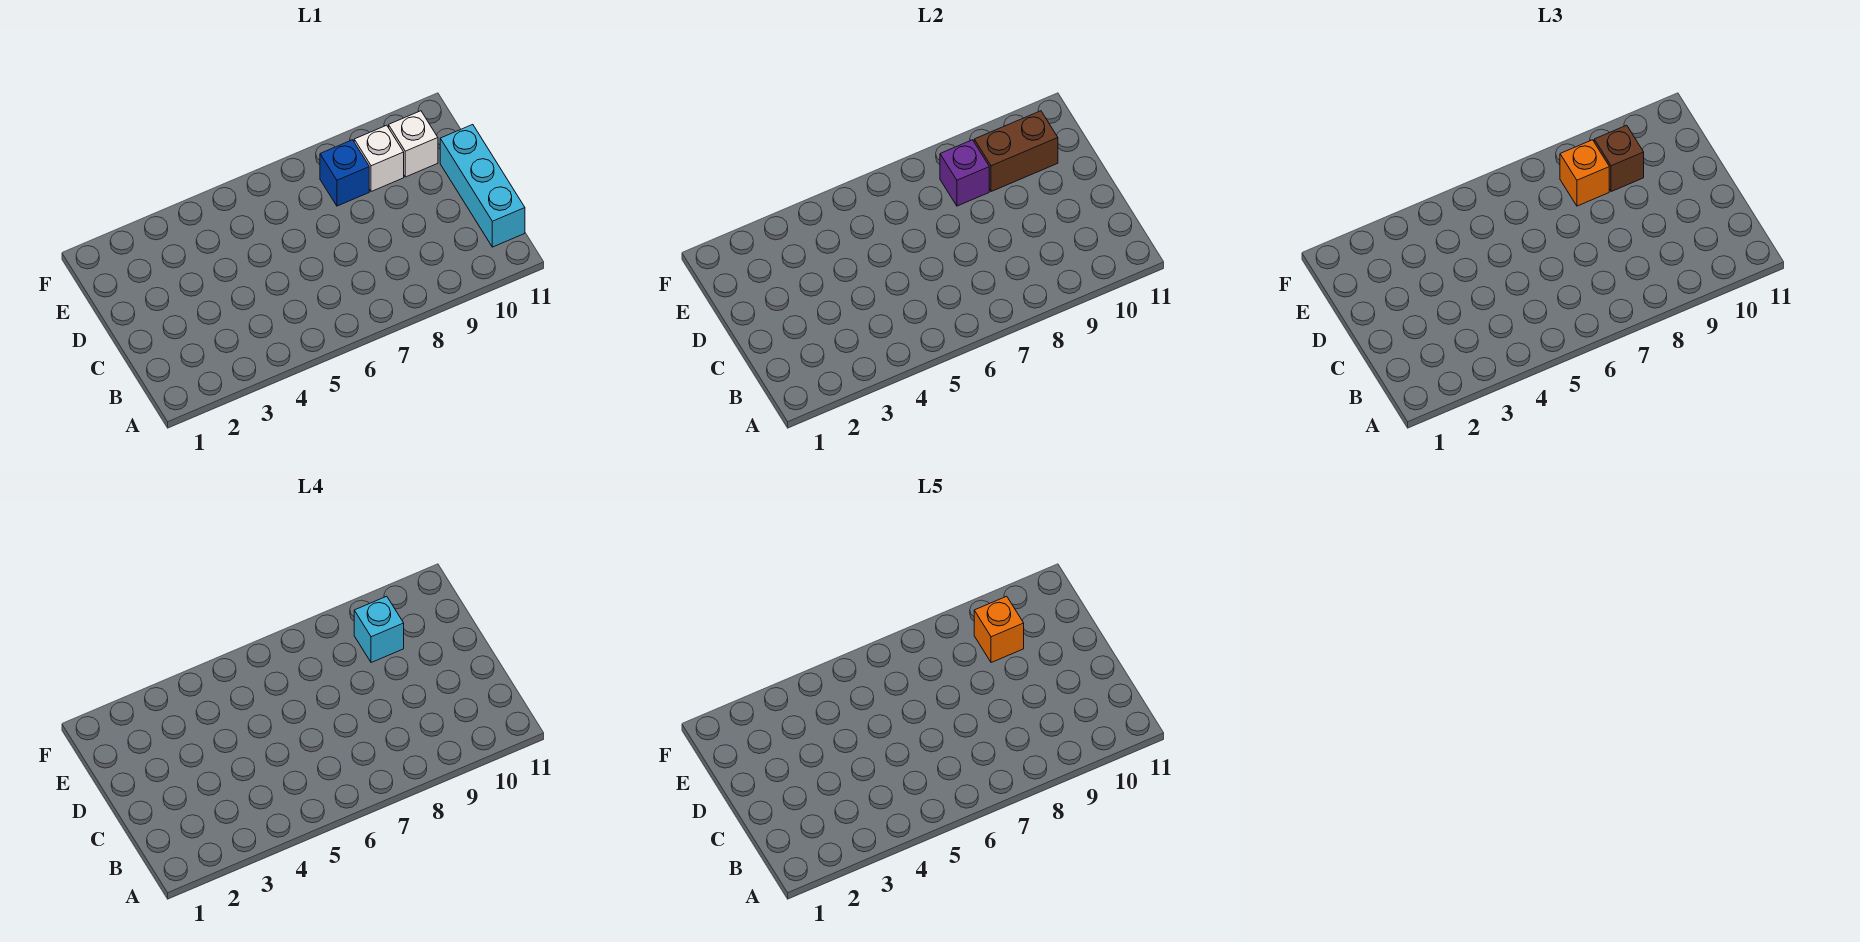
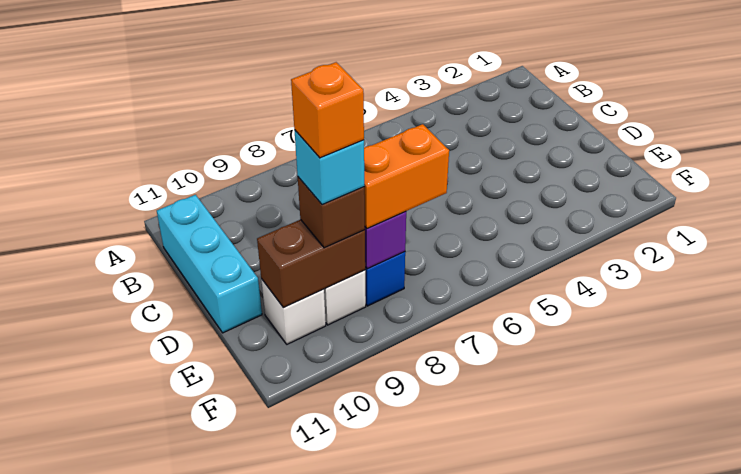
orange 1x1 brick [1560,140,1609,206] -> orange 1x2 brick [364,124,449,228]

